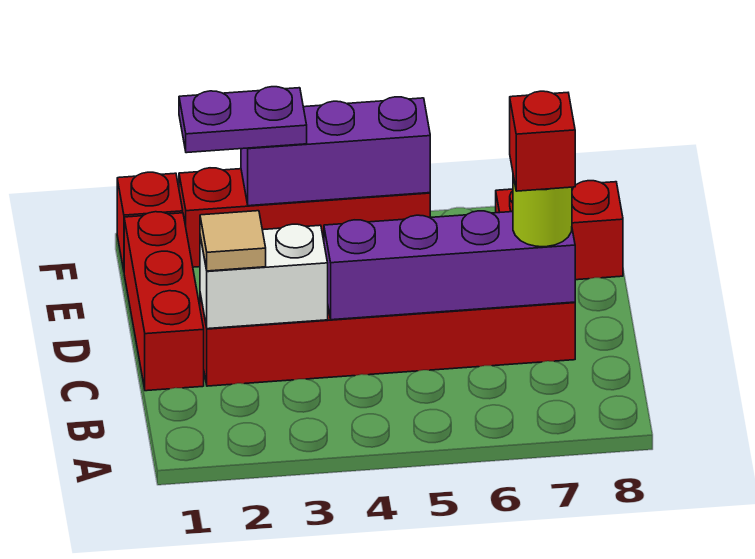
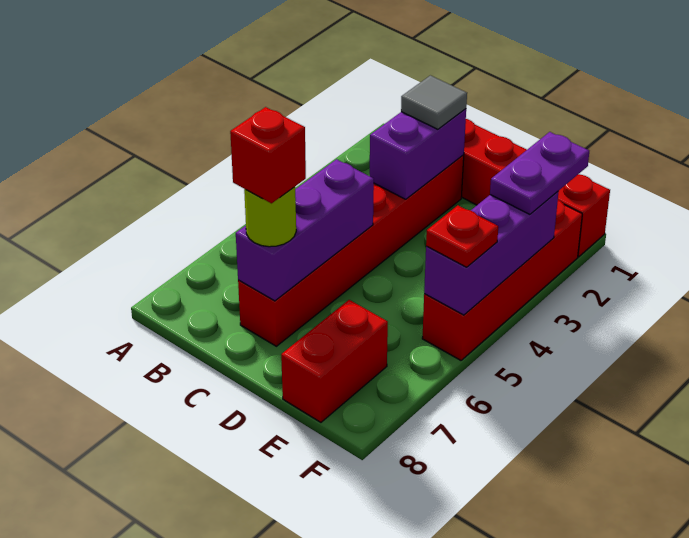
white 1x2 brick [200,224,328,329] -> purple 1x2 brick [370,109,466,199]
tan 1x1 tile [200,211,266,271] -> grey 1x1 tile [401,75,467,129]
purple 1x4 brick [324,211,575,320] -> purple 1x3 brick [236,159,374,301]
none -> red 1x1 plate [426,205,498,267]

